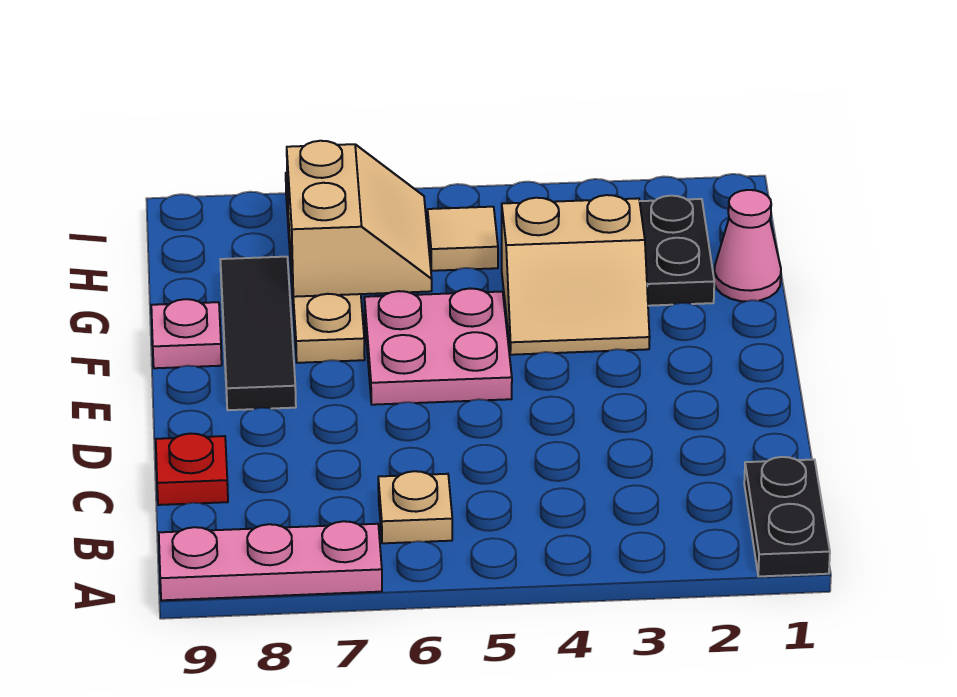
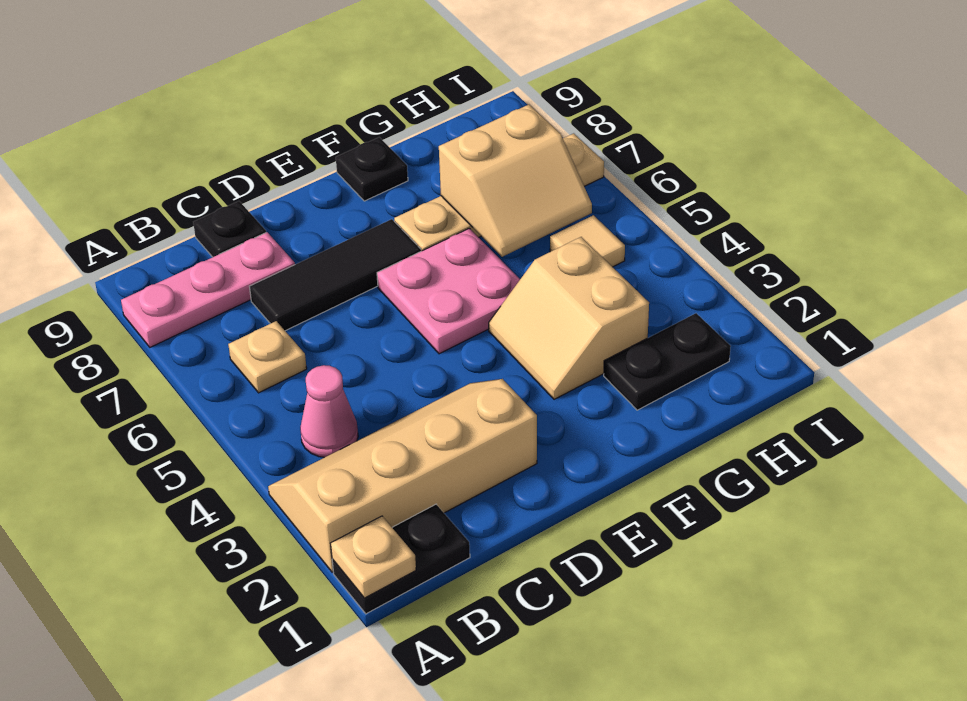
none -> tan 1x1 plate [331,516,416,598]
none -> tan 2x4 slope [268,379,537,572]
pink 1x3 plate [159,521,382,600] -> pink 1x3 plate turned to [121,232,295,347]
red 1x1 plate [156,434,228,505] -> black 1x1 plate [193,201,266,257]
black 1x3 tile [220,257,296,410] -> black 1x3 tile moved to [249,219,421,331]
pink 1x1 plate [151,299,222,368] -> black 1x1 plate [336,137,408,201]
pink 1x1 cone [714,190,781,301] -> pink 1x1 cone moved to [300,365,358,457]

